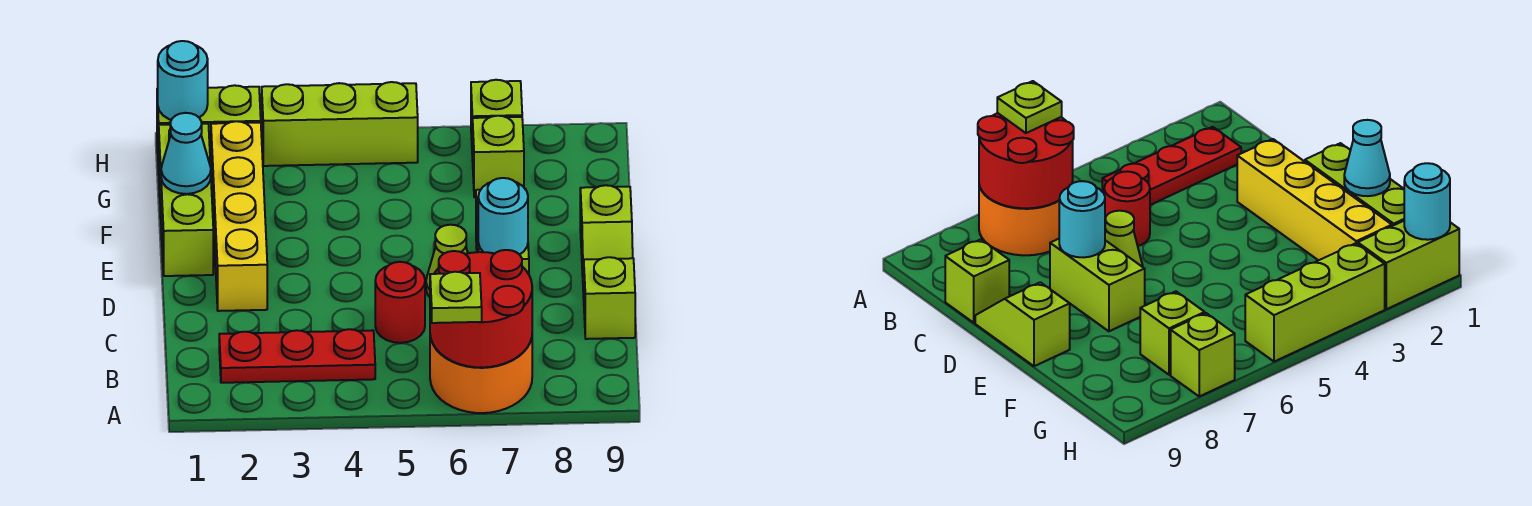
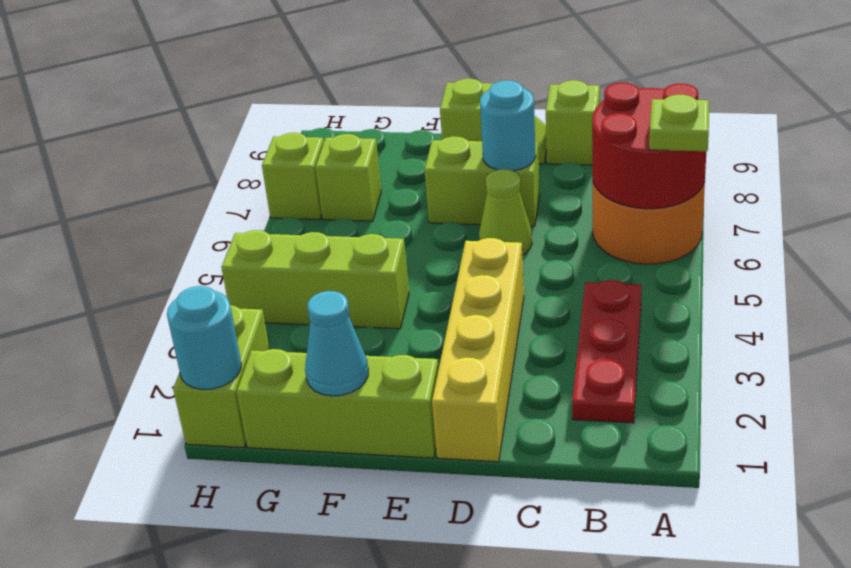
red 1x1 round brick [375,262,425,343] -> none
yellow 1x4 brick [211,121,267,311] -> yellow 1x4 brick turned to [432,238,524,462]
lime 1x3 brick [262,82,418,166] -> lime 1x3 brick turned to [221,230,409,329]

